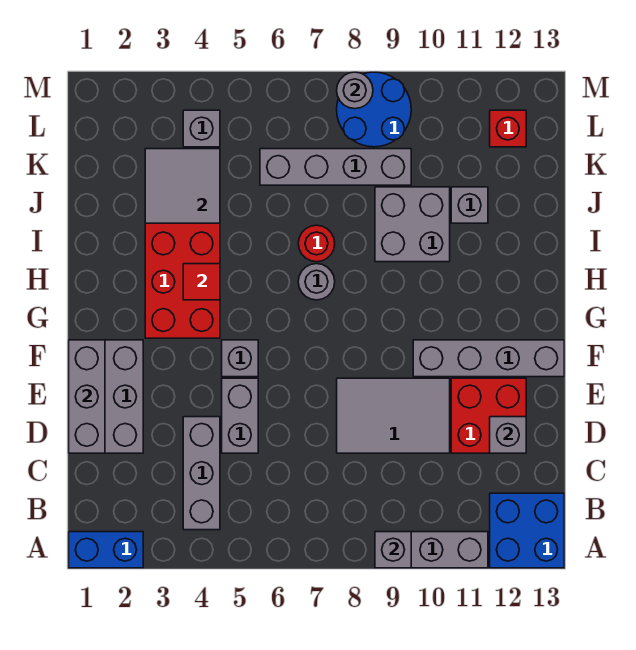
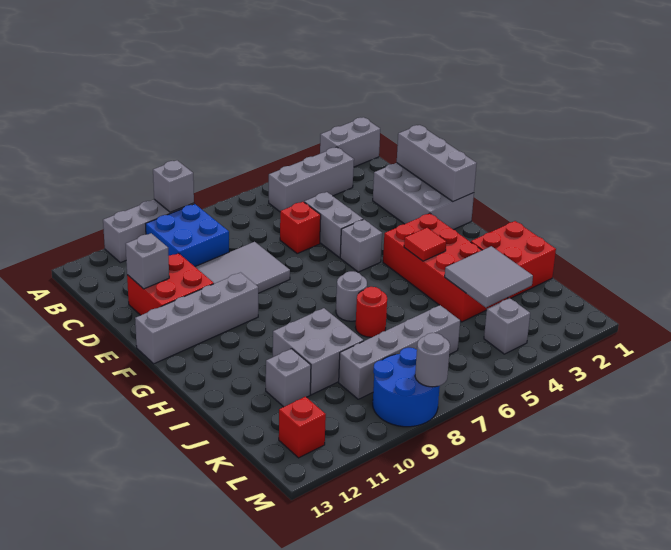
blue 1x2 brick [69,532,143,568] -> grey 1x2 brick [320,117,380,167]
blue 2x2 brick [490,493,564,568] -> blue 2x2 brick moved to [146,204,229,267]
grey 1x3 brick [183,417,220,530] -> grey 1x3 brick turned to [269,147,354,211]
none -> red 1x1 brick [280,202,321,254]
none -> red 2x2 brick [471,221,556,298]

